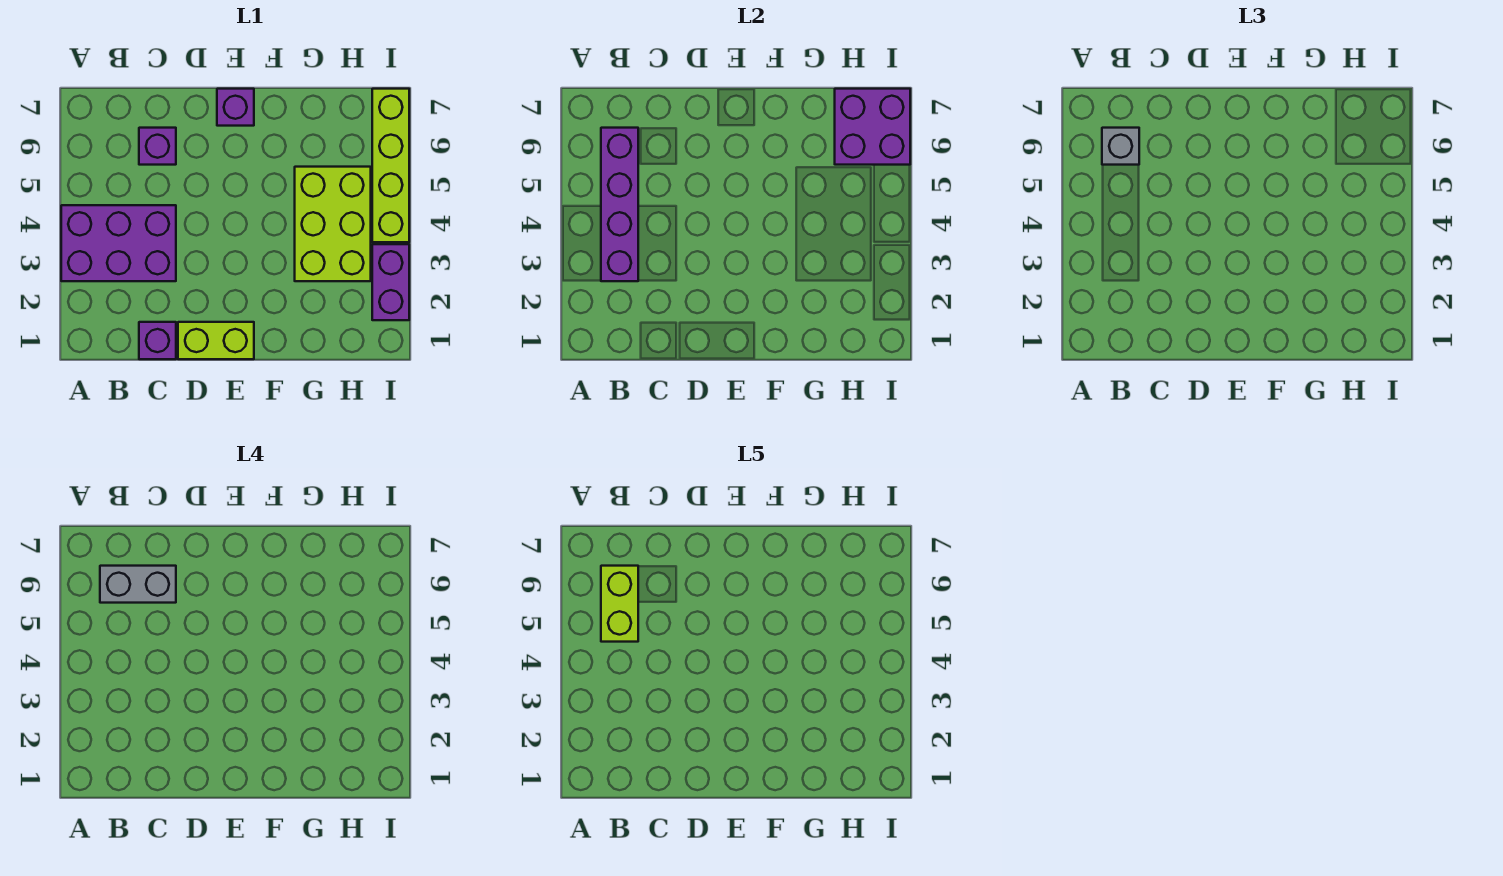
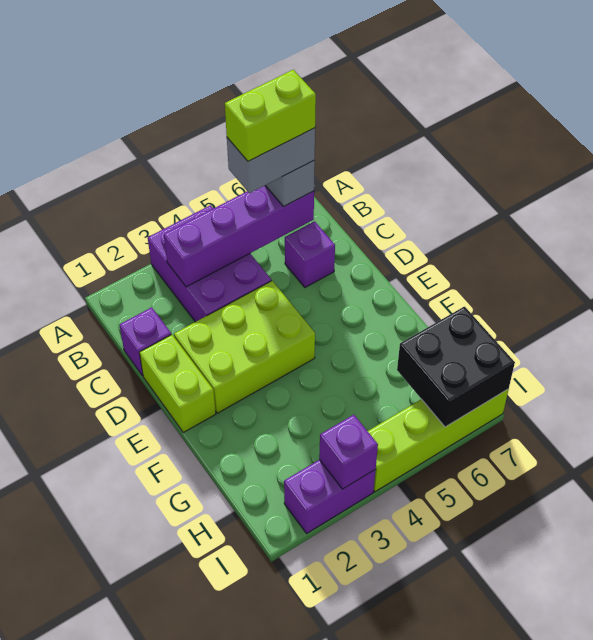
grey 1x2 brick [100,566,176,603] -> grey 1x2 brick turned to [227,128,315,193]
purple 1x1 brick [217,89,254,126] -> purple 1x1 brick moved to [319,415,378,489]
lime 2x3 brick [295,167,371,281] -> lime 2x3 brick moved to [174,281,315,413]
purple 2x2 brick [835,89,910,165] -> black 2x2 brick [397,307,515,427]

